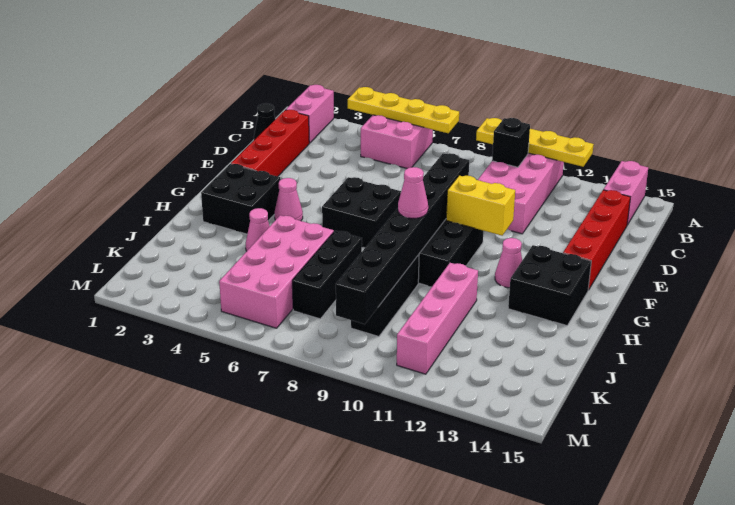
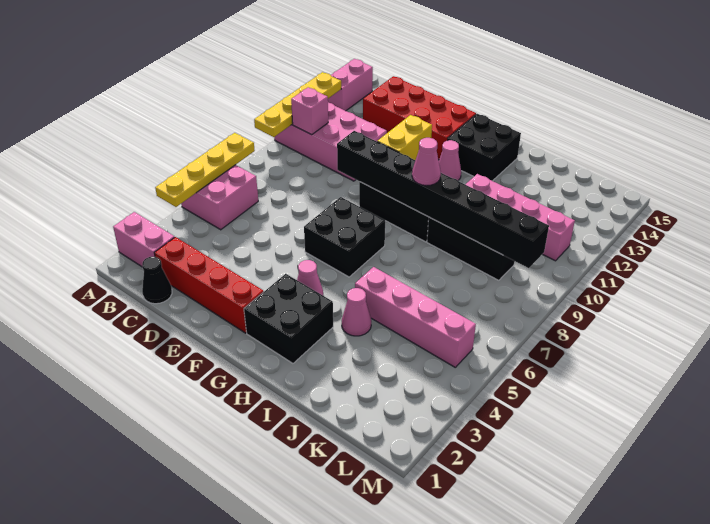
pink 1x2 brick [604,161,648,225] -> pink 1x2 brick turned to [328,59,373,111]
black 1x1 brick [492,118,530,167] -> pink 1x1 brick [291,87,328,135]
red 1x4 brick [563,190,630,290] -> red 2x4 brick [363,76,476,160]
pink 2x4 brick [219,215,334,328] -> pink 1x4 brick [355,267,476,367]
black 1x3 brick [292,231,362,319] -> none

